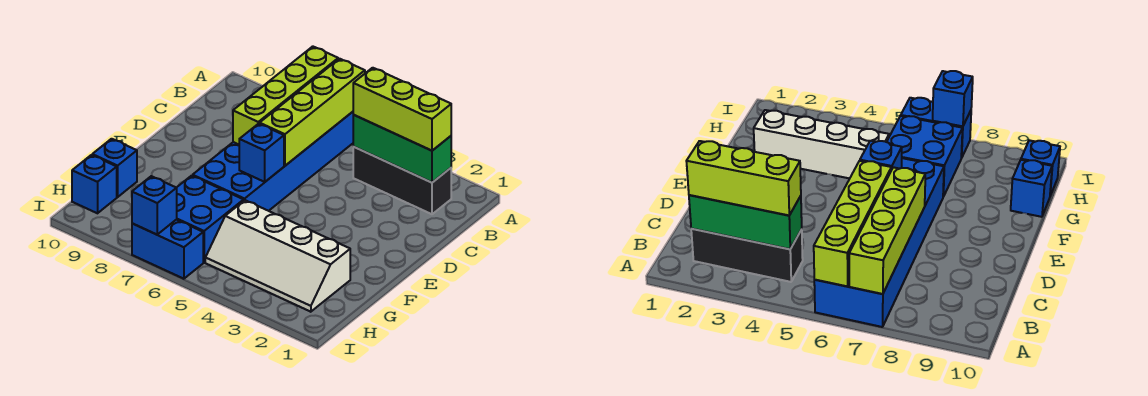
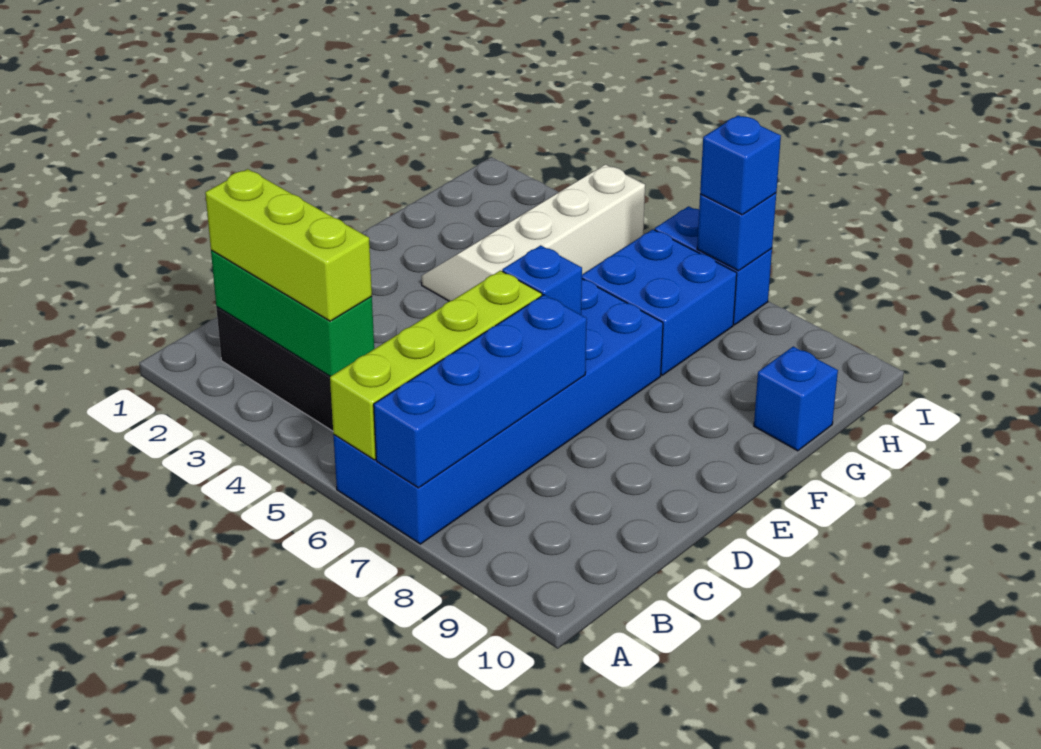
lime 1x4 brick [233,46,338,144] -> blue 1x4 brick [374,295,587,488]
white 2x4 slope [205,200,350,312] -> white 2x4 slope turned to [421,165,645,301]
blue 1x1 brick [72,155,117,213] -> blue 1x1 brick moved to [700,115,781,215]

